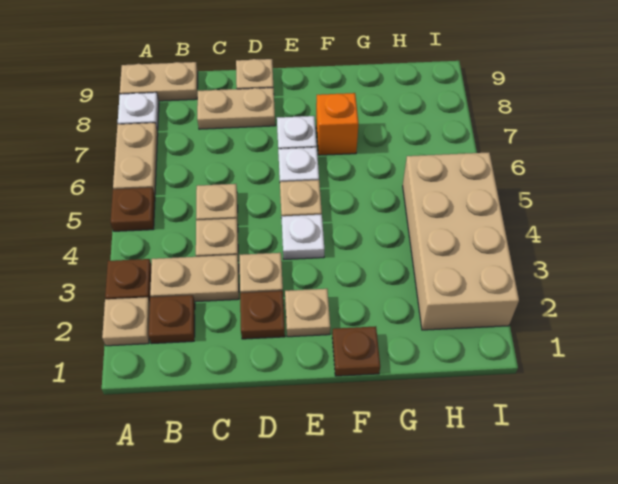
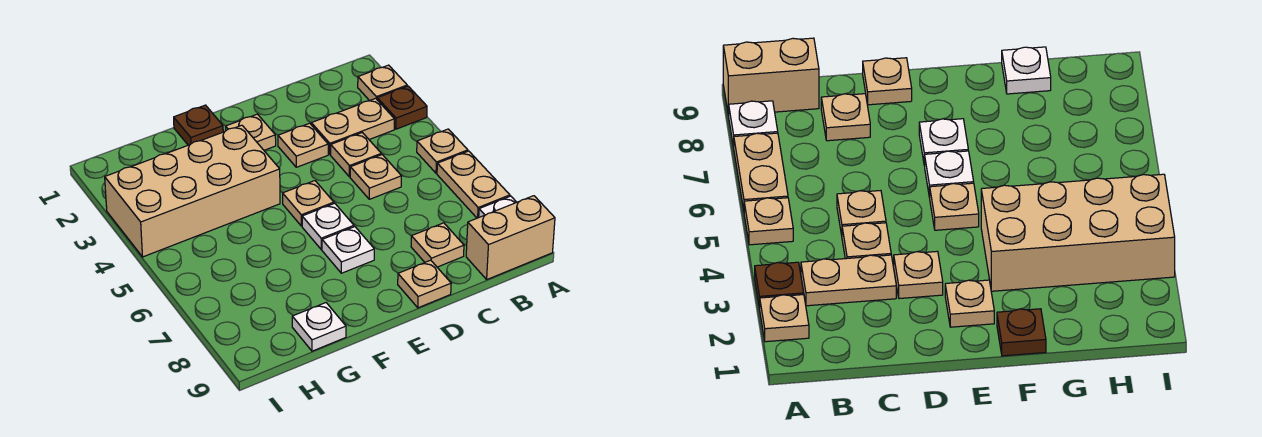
brown 1x1 plate [111,188,155,231] -> tan 1x1 plate [417,129,468,173]
tan 1x2 plate [120,62,198,101] -> tan 1x2 brick [466,196,555,279]
brown 1x1 plate [149,295,195,344] -> none
tan 1x2 plate [197,88,275,129] -> tan 1x1 plate [411,223,464,267]
brown 1x1 plate [240,291,285,339] -> none
white 1x1 plate [281,215,324,259] -> white 1x1 plate moved to [292,303,346,351]
orange 1x1 brick [316,93,358,155] -> none
tan 2x4 brick [403,152,519,330] -> tan 2x4 brick turned to [105,125,280,257]

